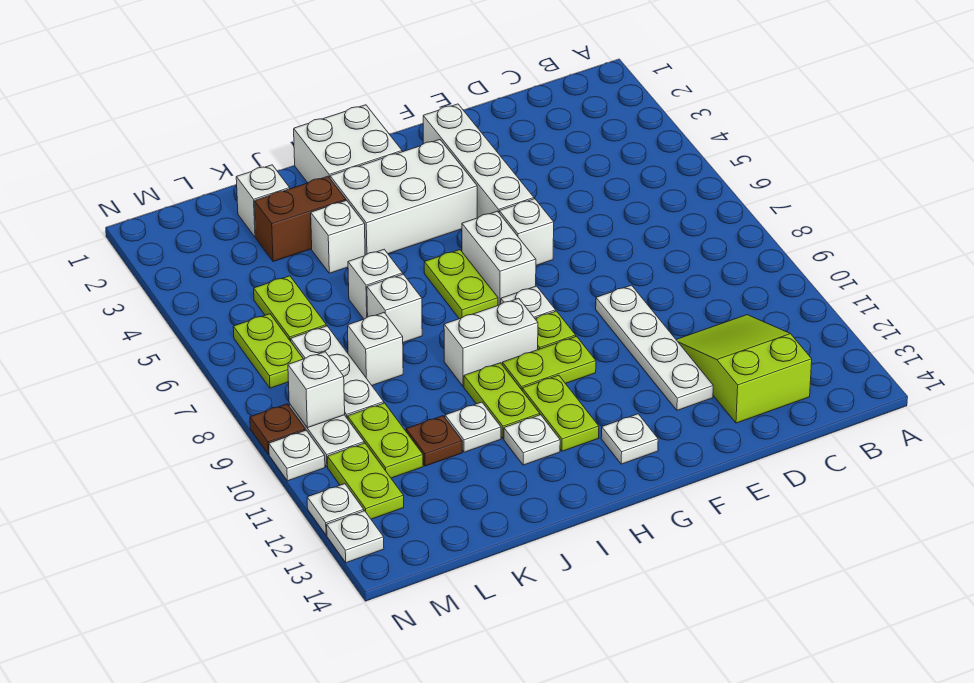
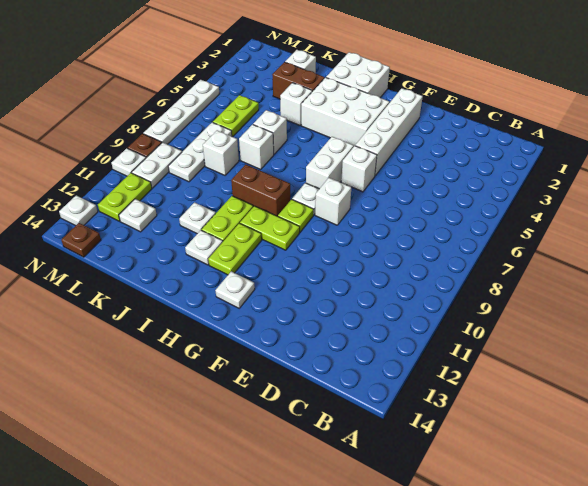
lime 2x3 slope [676,315,812,423] -> none
white 1x4 plate [596,285,713,410] -> white 1x4 plate moved to [143,80,219,144]
lime 1x2 plate [424,250,498,319] -> none
white 1x2 brick [444,298,538,386] -> brown 1x2 brick [231,164,290,216]
brown 1x1 plate [406,416,462,466] -> brown 1x1 plate moved to [61,223,101,257]
lime 1x2 plate [348,403,423,478] -> none
lime 1x2 plate [233,314,303,388] -> none
white 1x1 brick [288,352,345,428] -> white 1x1 brick moved to [315,178,351,225]
white 1x1 plate [307,484,364,535] -> white 1x1 plate moved to [119,199,157,232]

